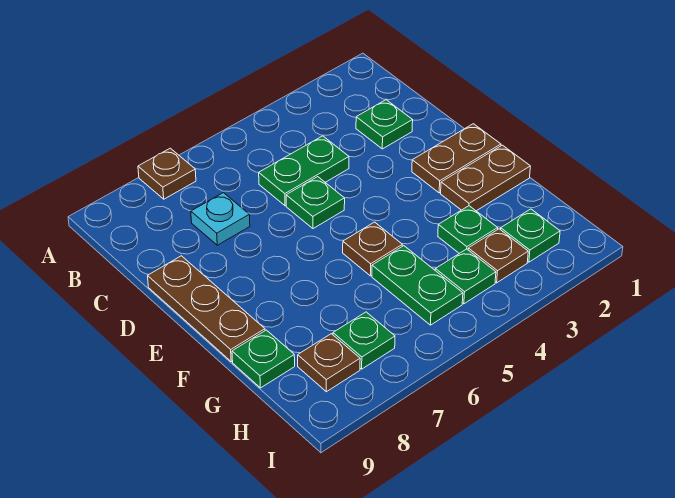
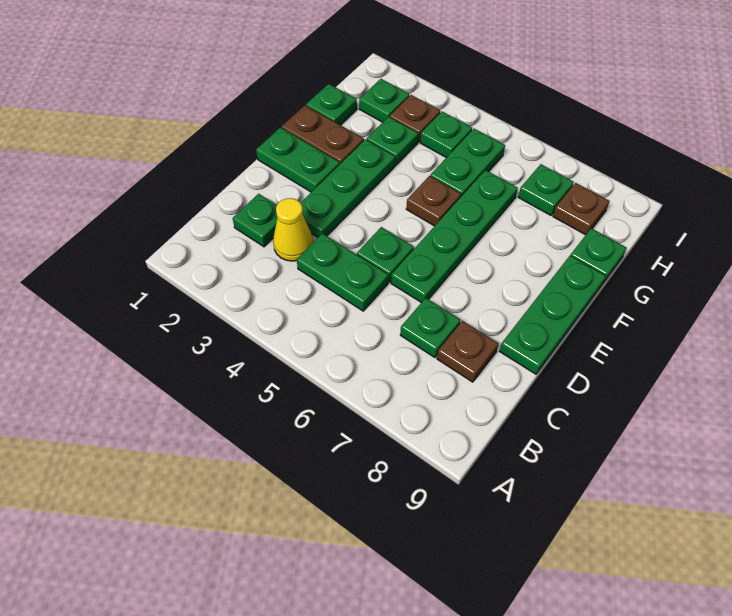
brown 1x1 plate [138,148,196,199] -> brown 1x1 plate moved to [437,321,499,382]
none -> yellow 1x1 cone [273,198,313,261]
cyan 1x1 plate [191,193,250,245] -> green 1x1 plate [400,298,461,358]
none -> green 1x3 plate [301,140,395,237]
none -> green 1x4 plate [391,170,518,303]
brown 1x3 plate [148,256,265,362] -> green 1x3 plate [500,255,606,374]
brown 1x2 plate [412,124,501,193] -> green 1x2 plate [256,127,340,192]
none -> green 1x1 plate [306,84,357,125]

